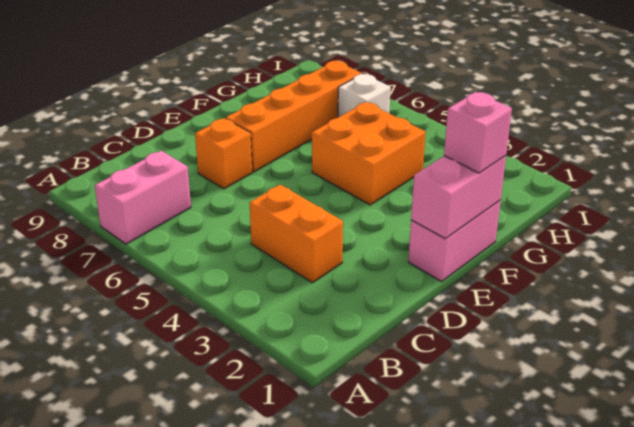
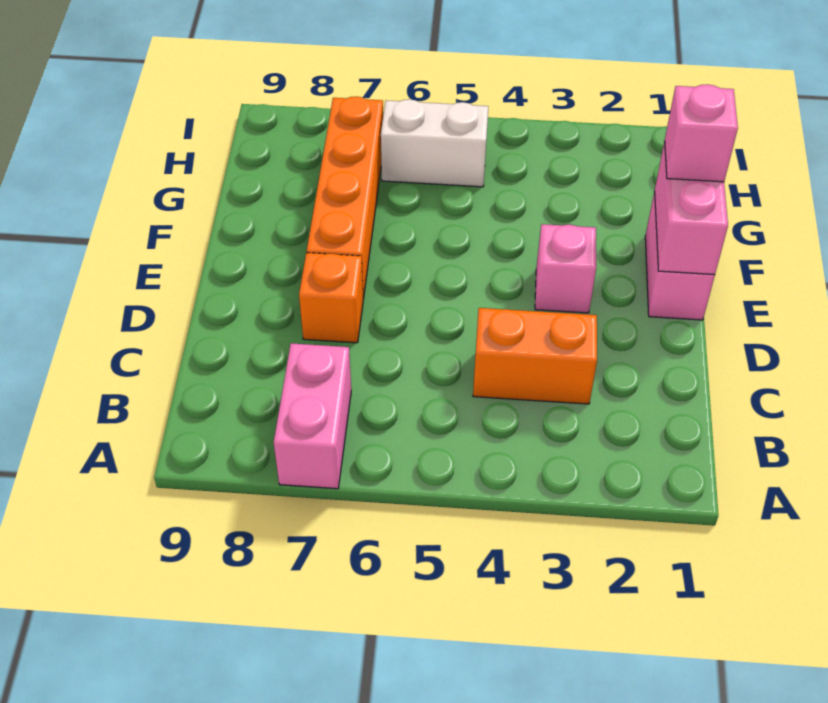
none -> pink 1x1 brick [535,224,596,313]
orange 2x2 brick [312,102,426,205] -> none
white 1x1 brick [338,74,391,117] -> white 1x2 brick [381,99,489,187]

